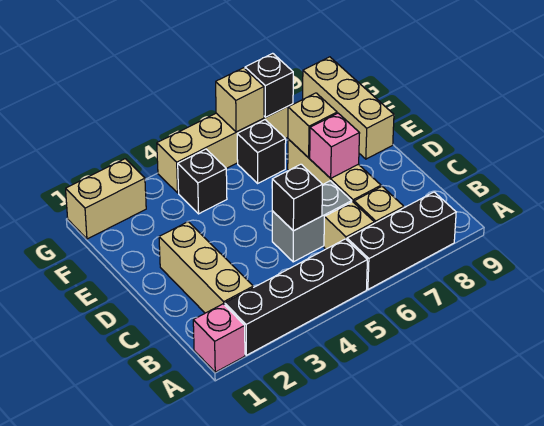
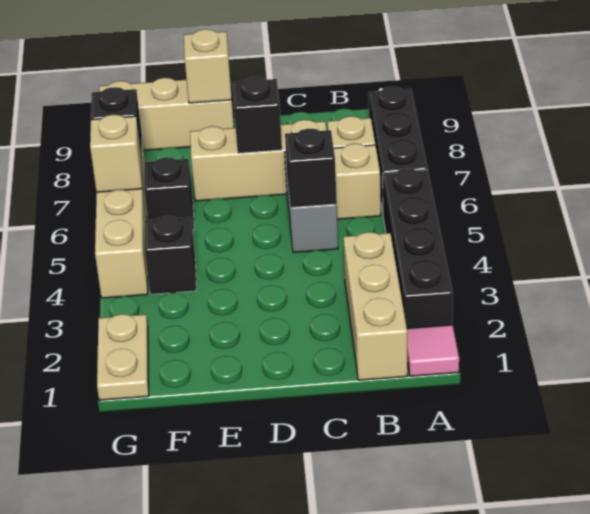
pink 1x1 brick [193,304,245,372] -> pink 1x1 tile [407,325,459,376]
tan 1x3 brick [159,222,253,313] -> tan 1x3 brick turned to [343,232,407,380]
pink 1x1 brick [310,113,360,178] -> black 1x1 brick [232,77,282,153]
tan 1x1 brick [288,93,337,158] -> tan 1x1 brick moved to [184,29,232,103]
tan 1x2 brick [66,159,146,239] -> tan 1x2 plate [97,314,149,400]

